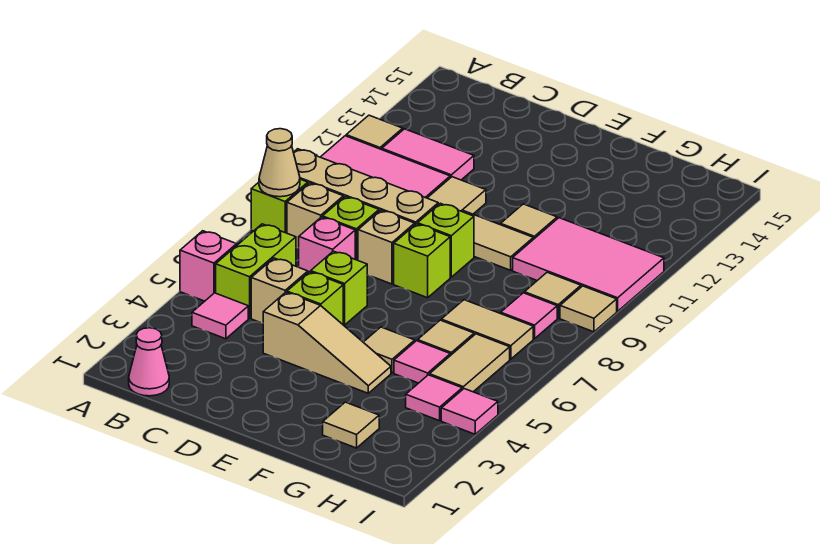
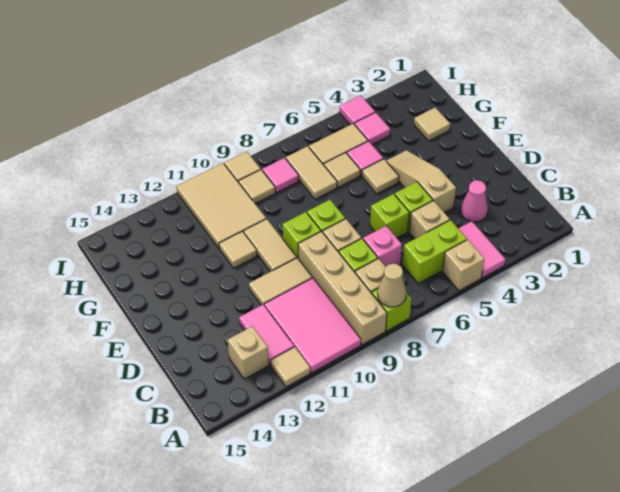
pink 1x1 brick [180,231,237,301] -> tan 1x1 brick [443,240,484,291]
pink 1x1 cone [129,328,169,396] -> pink 1x1 cone moved to [461,180,488,222]
pink 1x1 tile [192,293,248,339] -> pink 1x2 tile [458,221,505,278]
none -> tan 1x1 brick [228,326,269,379]
pink 2x3 tile [513,218,664,311] -> tan 2x3 tile [176,163,266,248]

